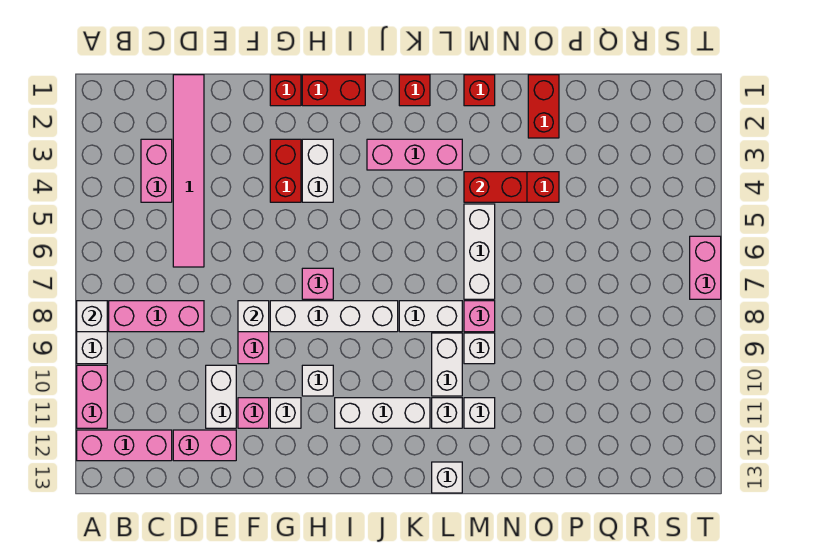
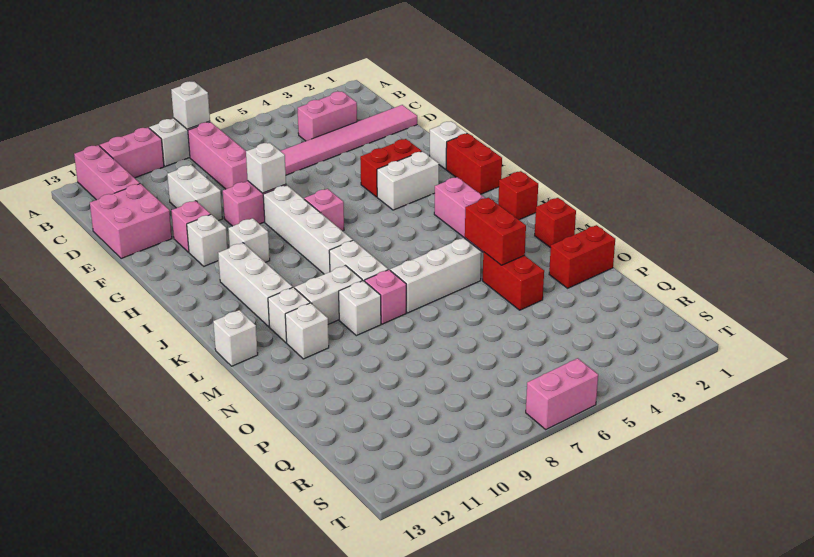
pink 1x2 brick [173,430,236,461] -> pink 2x2 brick [90,184,172,259]
white 1x2 brick [206,365,236,428] -> white 1x2 brick turned to [167,165,223,221]
red 1x1 brick [270,75,301,106] -> white 1x1 brick [430,121,467,169]

